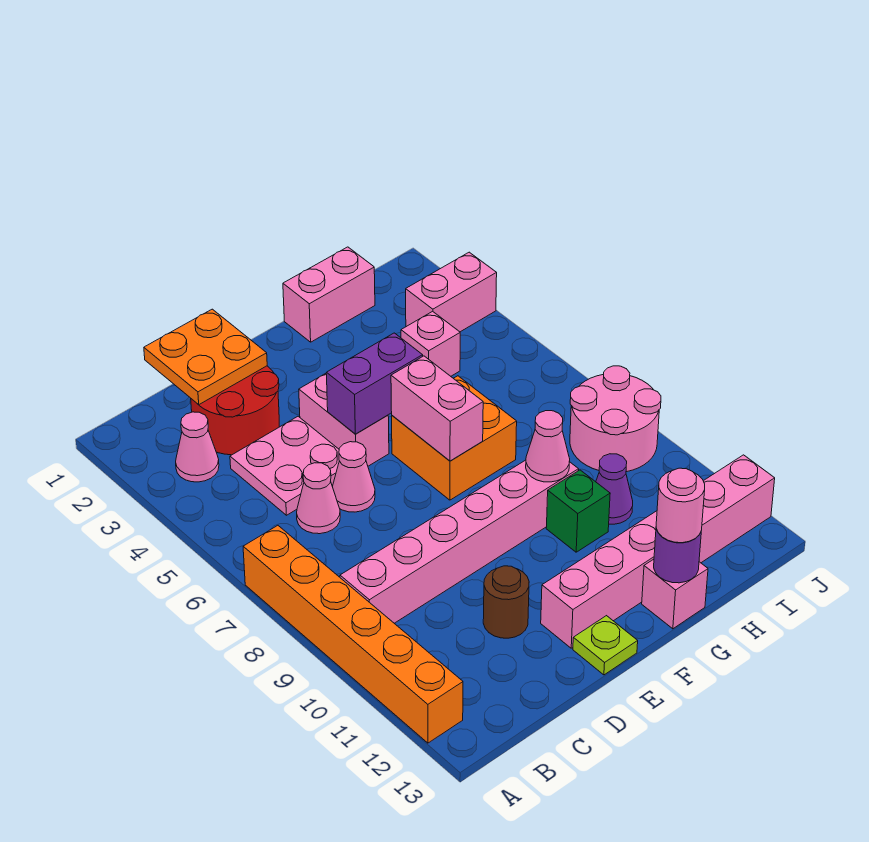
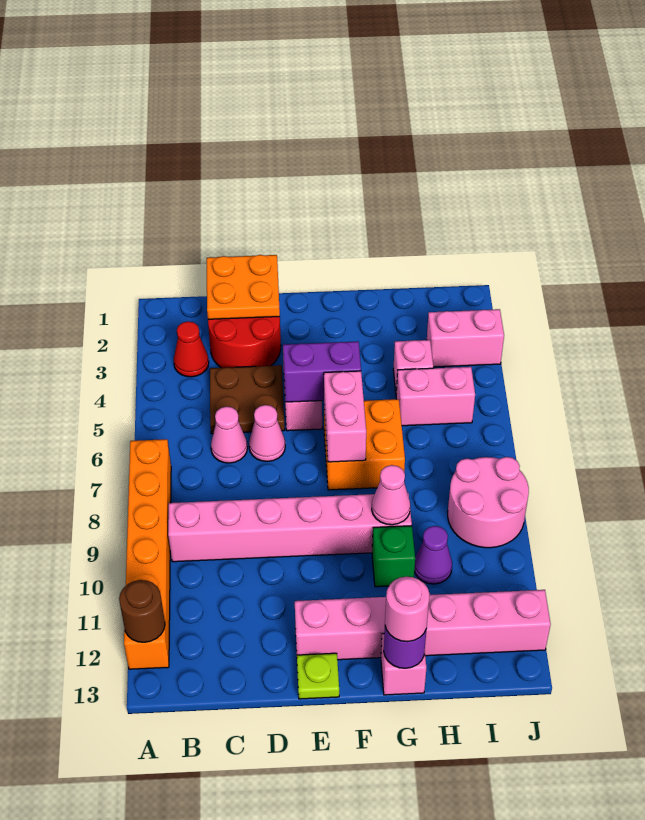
pink 1x1 cone [176,412,219,482] -> red 1x1 cone [174,321,209,377]
pink 2x2 plate [230,416,339,515] -> brown 2x2 plate [210,365,285,434]
brown 1x1 round brick [483,566,529,638] -> brown 1x1 round brick moved to [119,580,165,642]
pink 1x2 brick [283,247,375,342] -> pink 1x2 brick moved to [396,367,475,426]

